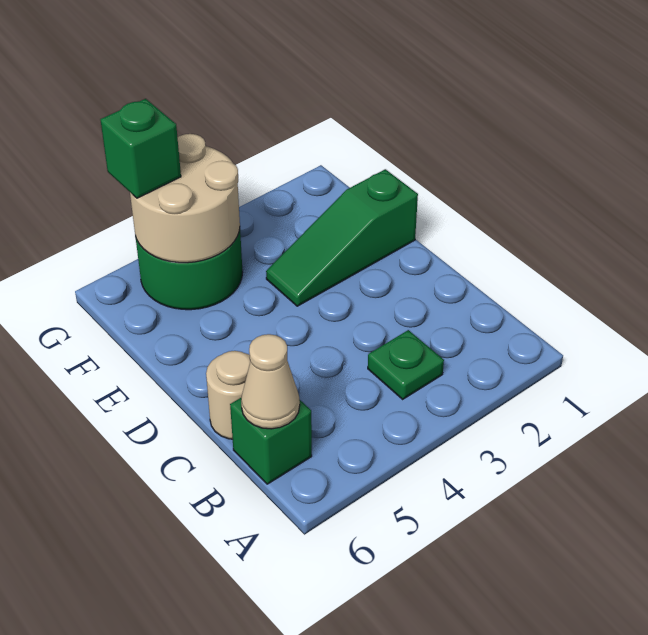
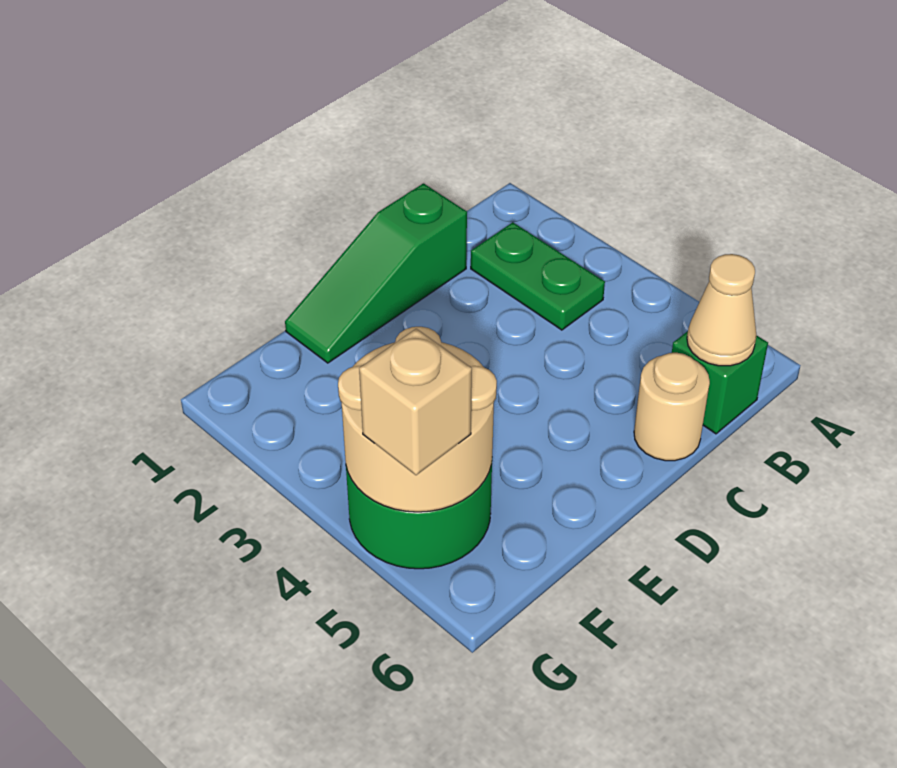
green 1x1 plate [368,330,444,399] -> green 1x2 plate [471,222,605,330]
green 1x3 slope [266,169,418,306] -> green 1x3 slope turned to [285,183,467,363]
green 1x1 brick [100,99,181,198] -> tan 1x1 brick [359,329,472,475]

